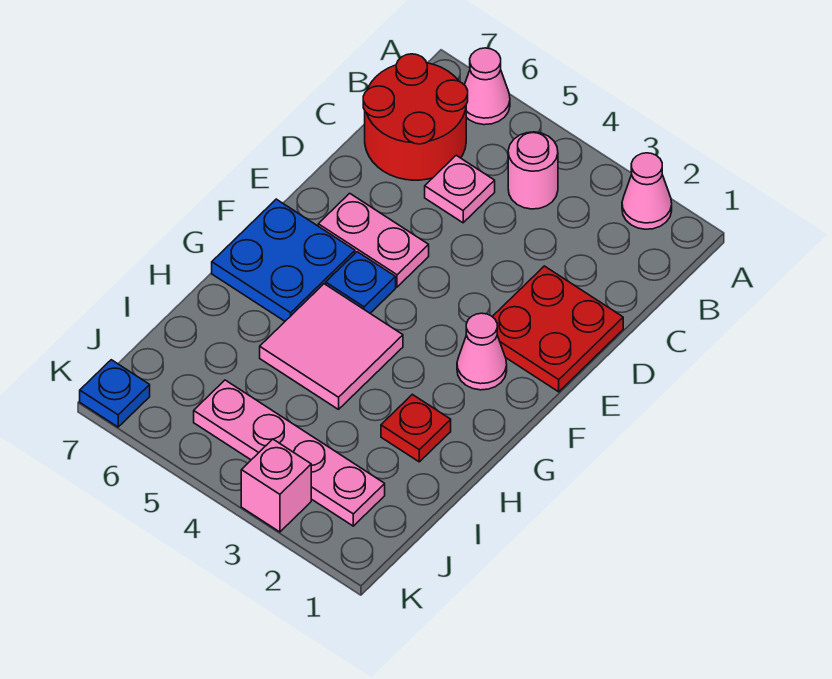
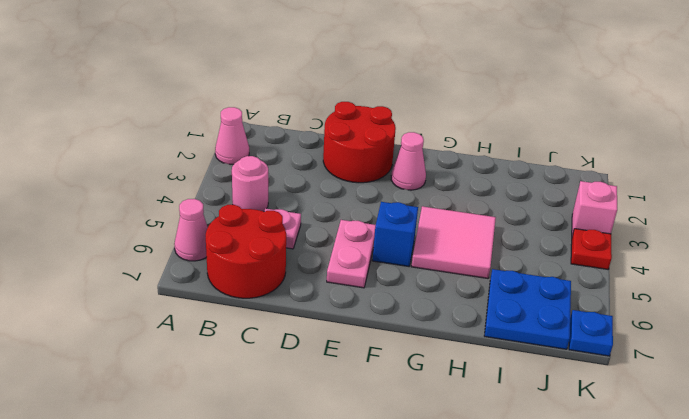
red 2x2 plate [492,266,623,392] -> red 2x2 round brick [323,102,396,183]
blue 1x1 plate [326,252,396,313] -> blue 1x1 brick [372,202,418,267]
blue 2x2 plate [212,199,355,321] -> blue 2x2 plate moved to [484,269,571,349]
red 1x1 plate [381,394,451,462] -> red 1x1 plate moved to [571,229,612,269]
pink 1x4 plate [194,380,385,526] -> none

